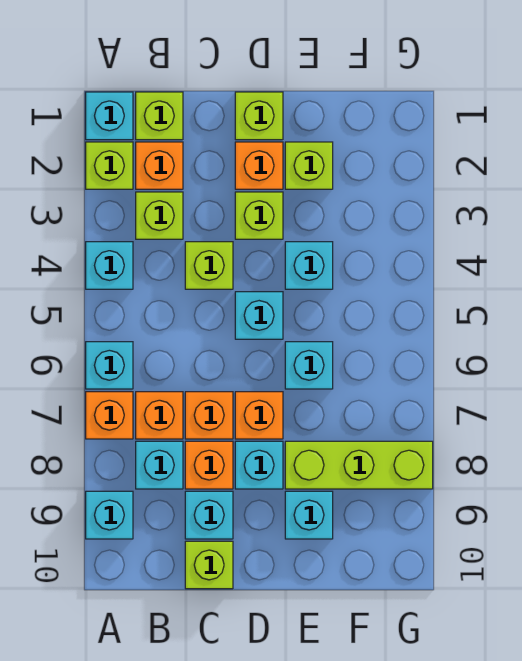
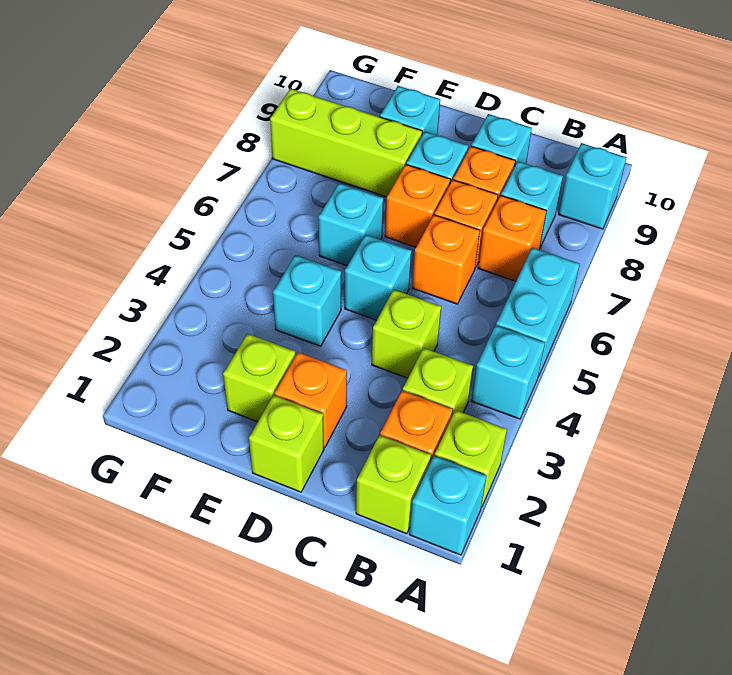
cyan 1x1 brick [86,342,133,389] -> cyan 1x2 brick [496,248,580,377]
orange 1x1 brick [86,392,133,439] -> orange 1x1 brick moved to [412,215,480,304]
lime 1x1 brick [185,541,233,589] -> none
lime 1x1 brick [235,192,283,239] -> none

